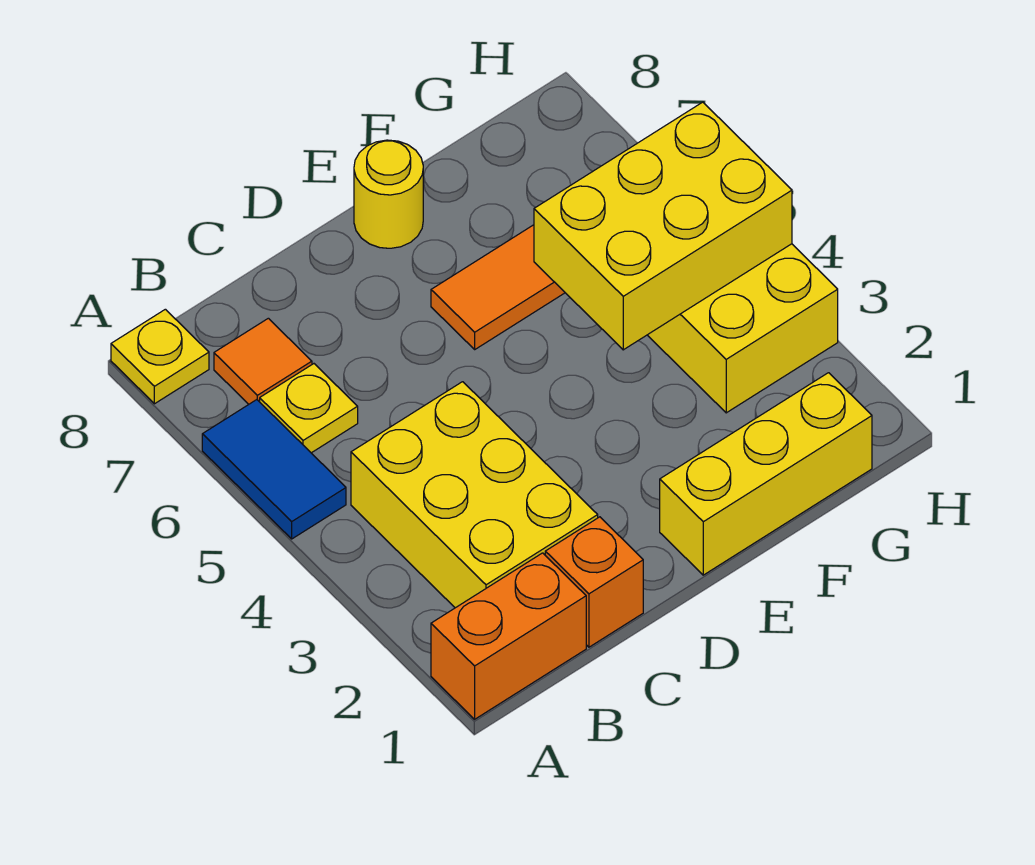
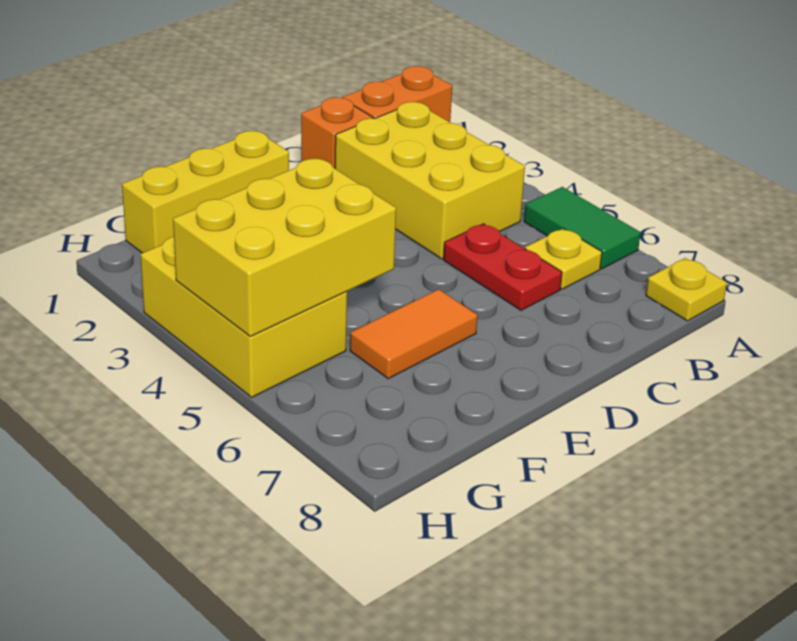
blue 1x2 tile [202,400,346,539] -> green 1x2 tile [524,187,641,269]
orange 1x1 tile [214,318,312,404] -> none
none -> red 1x2 plate [444,224,562,310]
yellow 1x1 round brick [354,140,423,248] -> none

